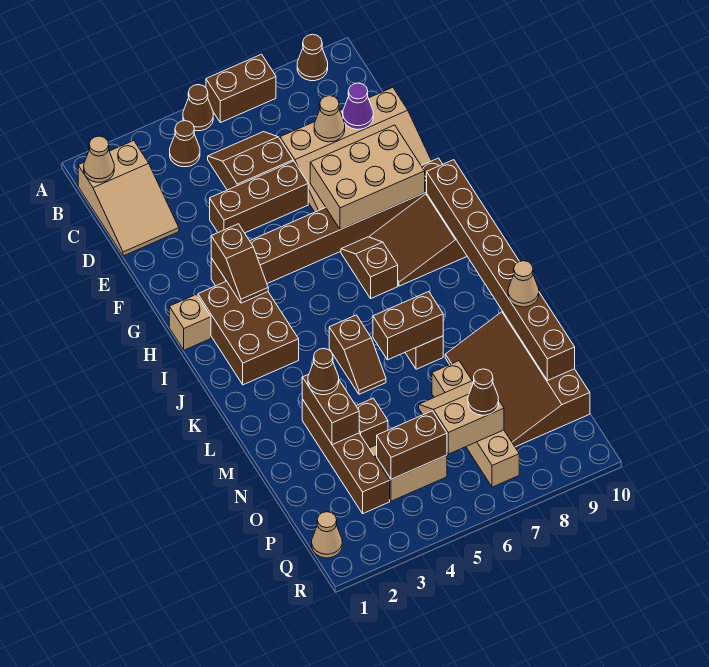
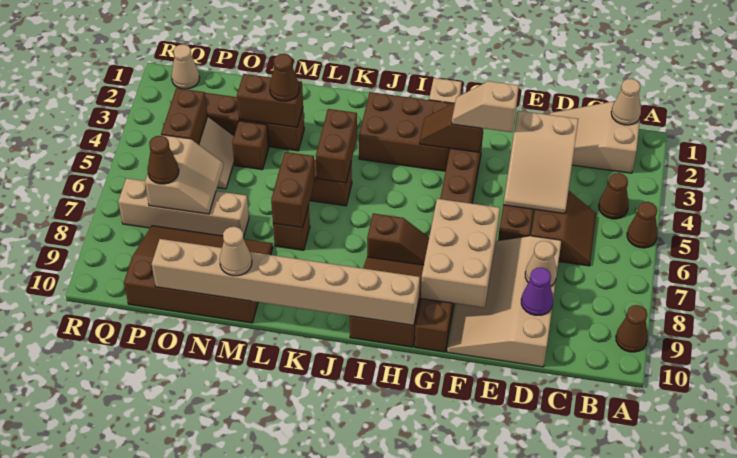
brown 1x2 brick [206,54,276,123] -> brown 1x2 brick moved to [316,109,357,183]
none -> tan 2x3 slope [503,111,578,214]
none -> tan 1x2 slope [452,81,519,132]
brown 1x8 brick [427,160,575,380] -> tan 1x8 brick [152,239,420,325]

